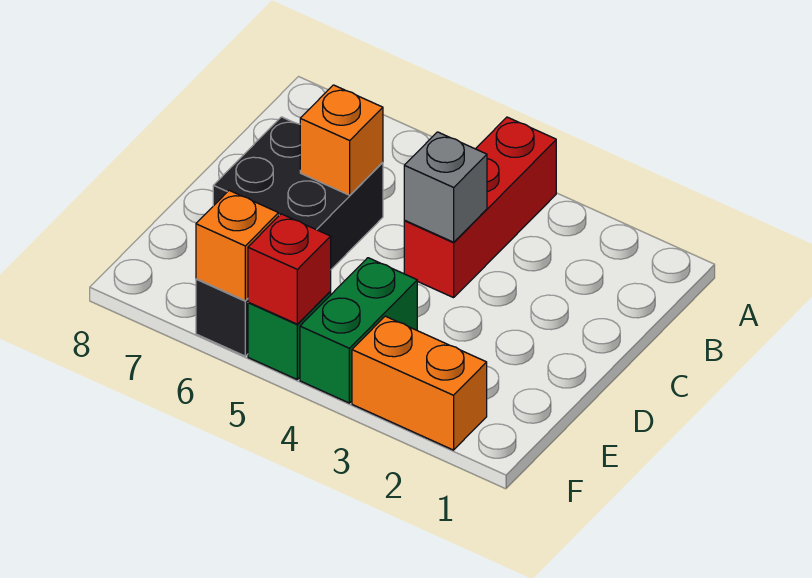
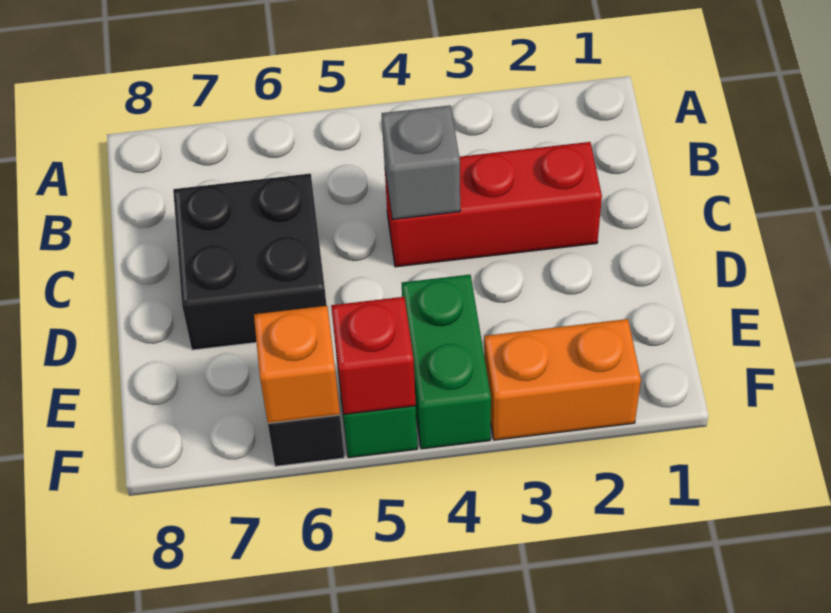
red 1x3 brick [404,117,556,298] -> red 1x3 brick turned to [385,142,602,267]
orange 1x1 brick [300,85,383,195] -> none

